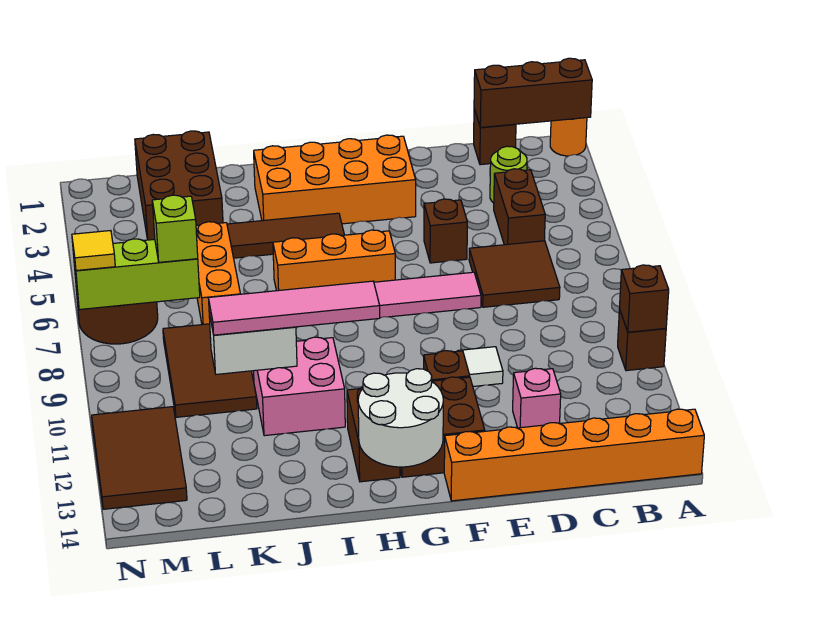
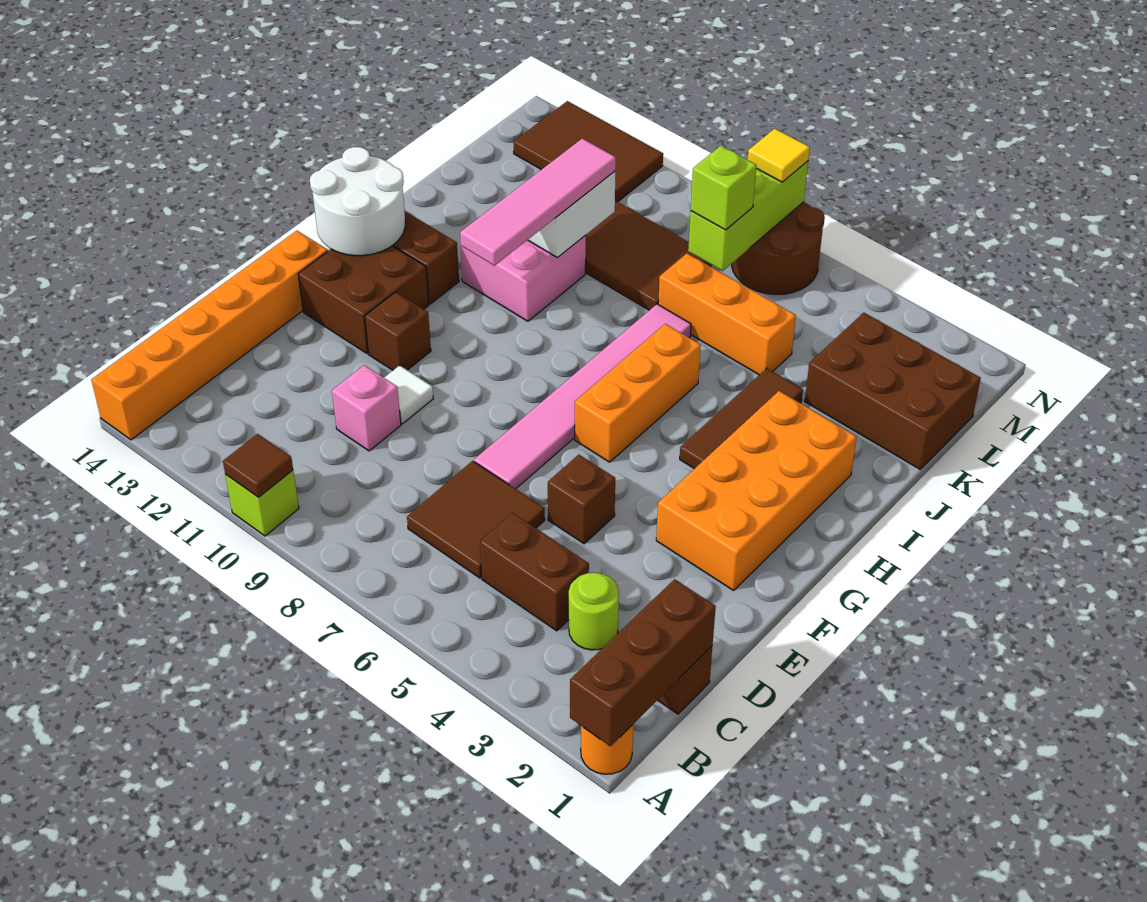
brown 1x1 brick [618,309,666,371] -> lime 1x1 brick [225,470,299,536]
brown 1x1 brick [619,265,669,332] -> brown 1x1 tile [223,434,293,497]
pink 1x1 brick [513,368,561,428] -> pink 1x1 brick moved to [332,365,401,451]

